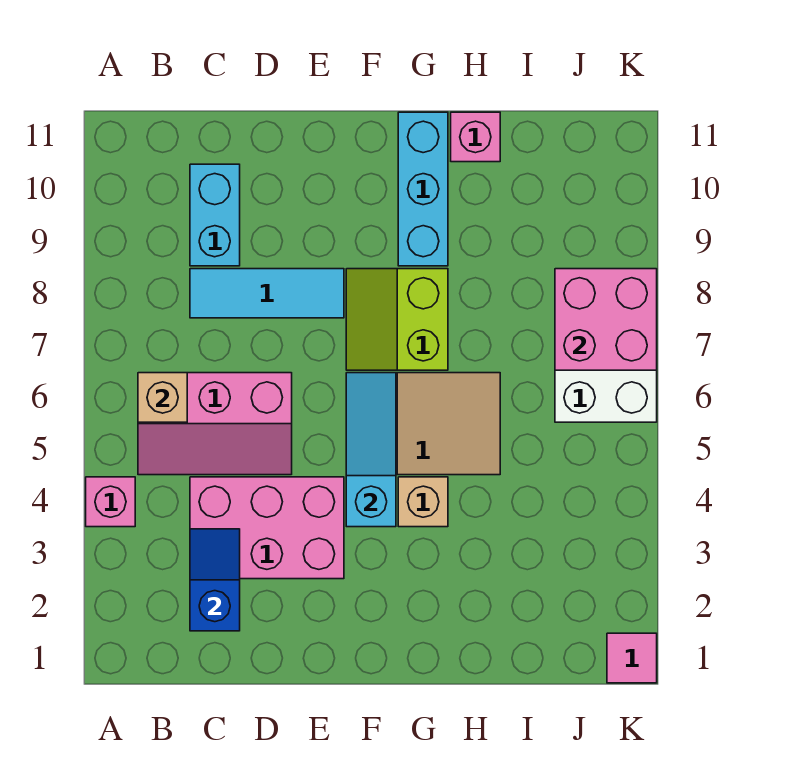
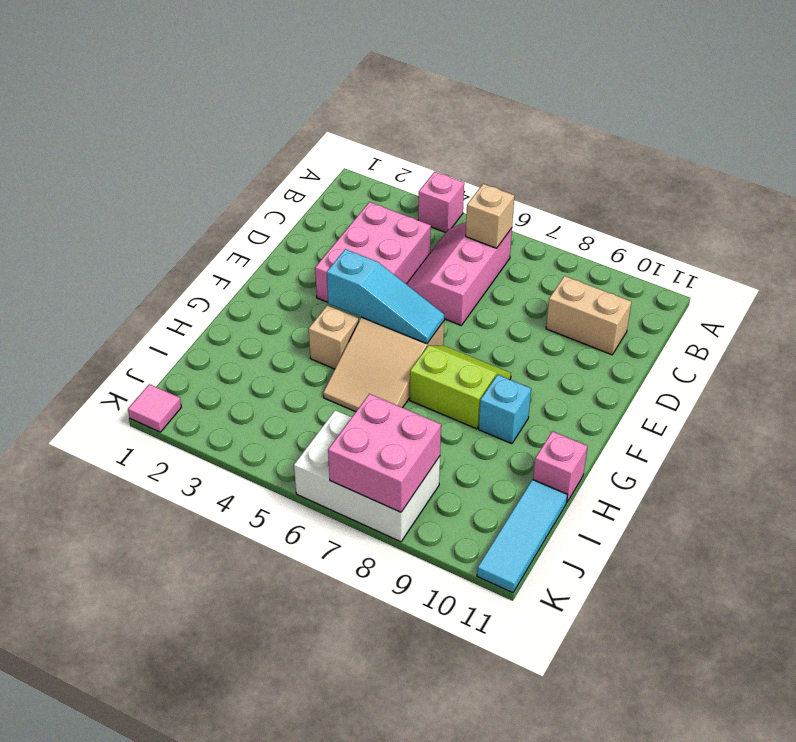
blue 1x2 slope [190,529,240,631] -> none
cyan 1x3 tile [190,269,344,318] -> cyan 1x3 tile moved to [477,480,567,593]
cyan 1x2 brick [190,164,240,266] -> tan 1x2 brick [546,276,631,355]
cyan 1x3 brick [398,112,448,266] -> cyan 1x1 brick [479,375,531,444]

